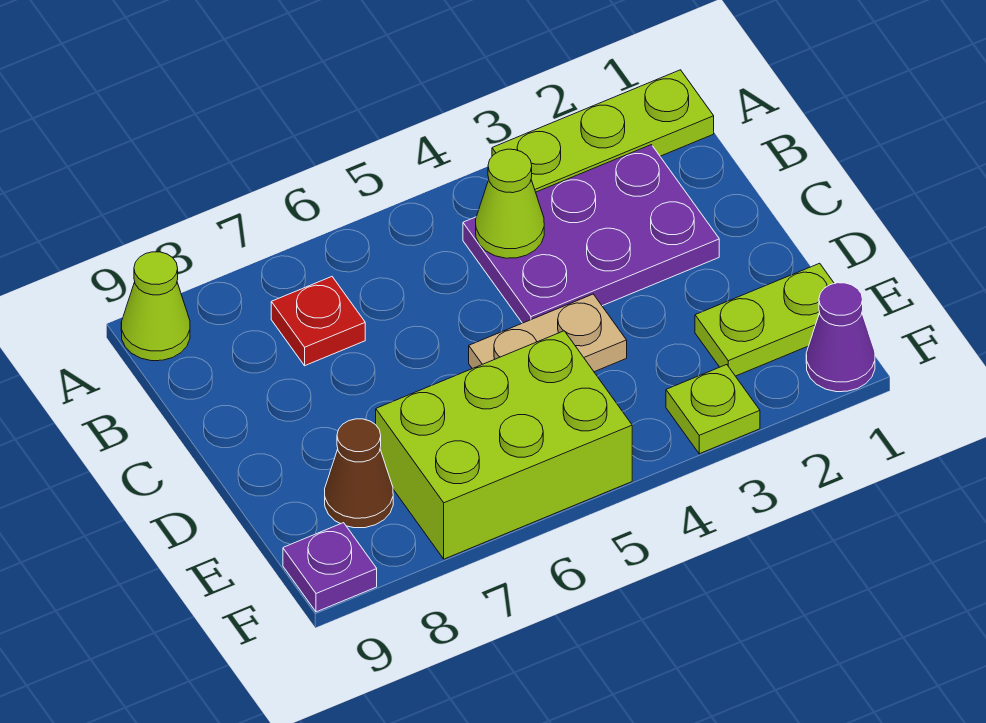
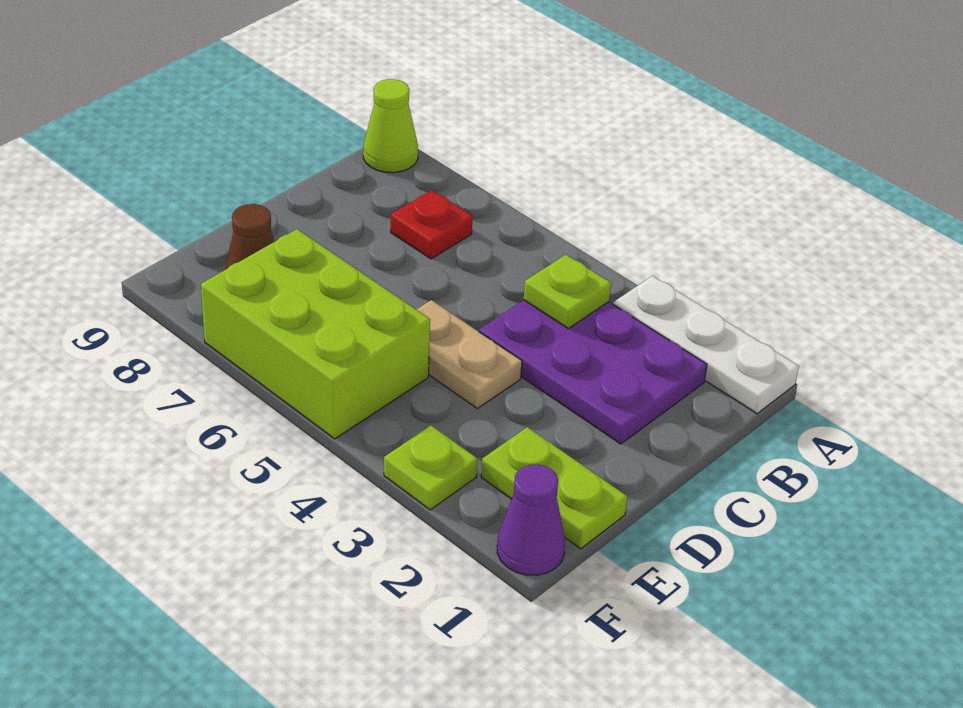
lime 1x3 plate [492,70,714,192] -> white 1x3 plate [613,276,799,414]
lime 1x1 cone [476,149,544,258] -> lime 1x1 plate [524,255,611,329]
purple 1x1 plate [283,523,377,612] -> none

